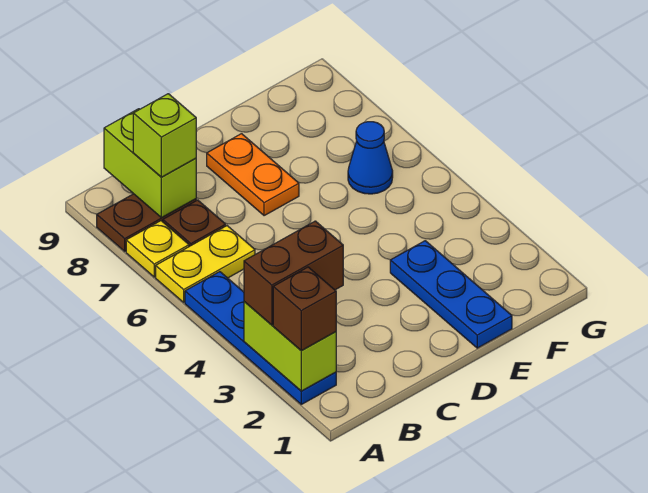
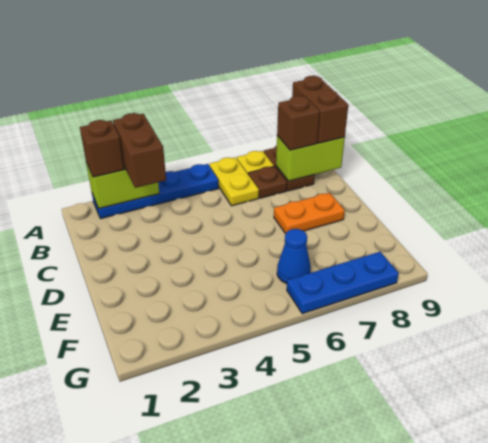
none -> brown 1x2 brick [292,76,348,143]
lime 1x1 brick [133,94,196,177] -> brown 1x1 brick [277,96,320,150]
blue 1x3 plate [390,241,512,348] -> blue 1x3 plate moved to [287,252,399,314]

